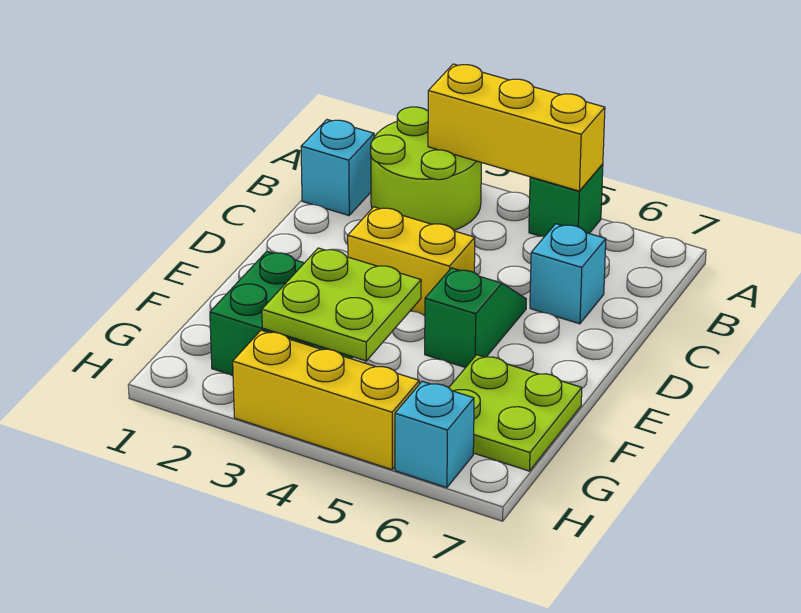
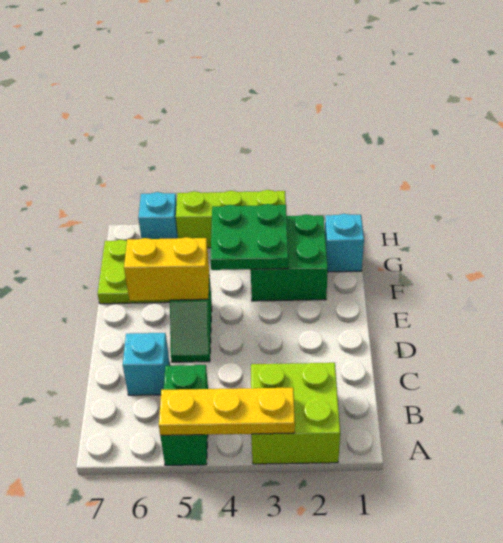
lime 2x2 round brick [371,107,481,230] -> lime 2x2 brick [251,363,340,464]
yellow 1x3 brick [428,64,605,191] -> yellow 1x3 plate [159,388,295,435]
green 1x1 brick [529,164,603,237] -> green 1x2 brick [160,365,208,465]
cyan 1x1 brick [301,120,374,215] -> cyan 1x1 brick moved to [325,214,364,272]
yellow 1x2 brick [348,207,475,315] -> yellow 1x2 brick moved to [124,237,209,301]
lime 2x2 plate [262,248,421,361] -> green 2x2 plate [210,204,288,270]
yellow 1x3 brick [233,330,419,470] -> lime 1x3 brick [176,190,286,248]

